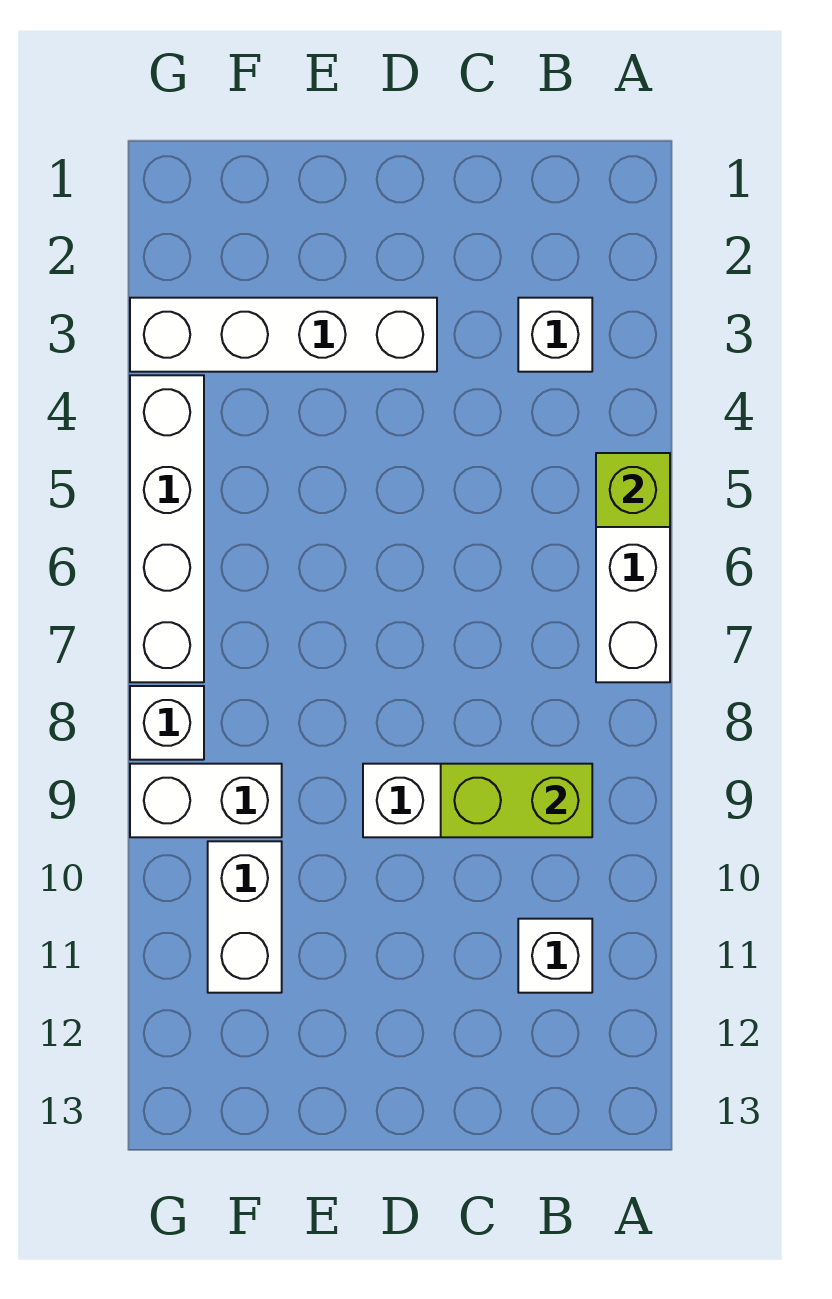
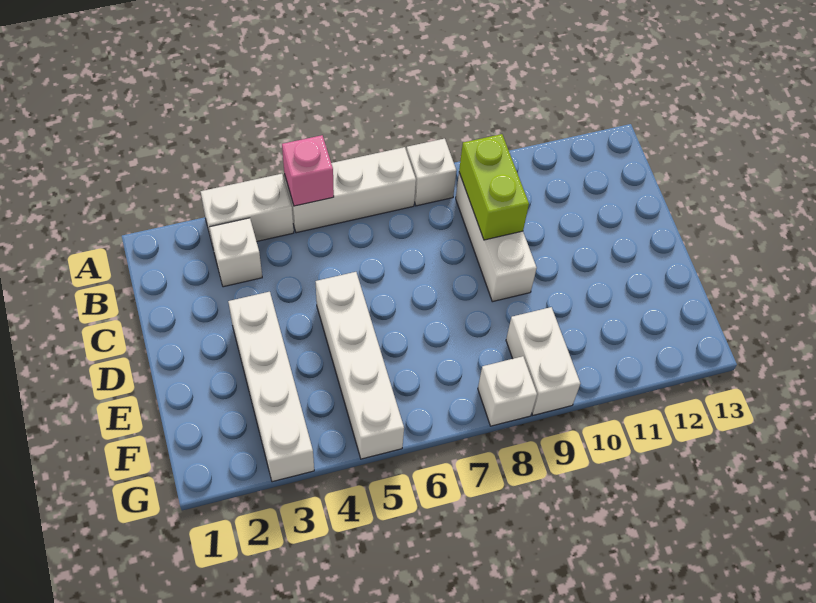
lime 1x1 brick [596,453,670,527] -> pink 1x1 brick [282,135,334,206]
white 1x1 brick [518,919,592,993] -> white 1x1 brick moved to [407,139,457,206]
white 1x2 brick [208,841,282,993] -> white 1x2 brick moved to [201,174,294,246]
white 1x4 brick [130,375,204,682] -> white 1x4 brick turned to [316,272,404,459]

